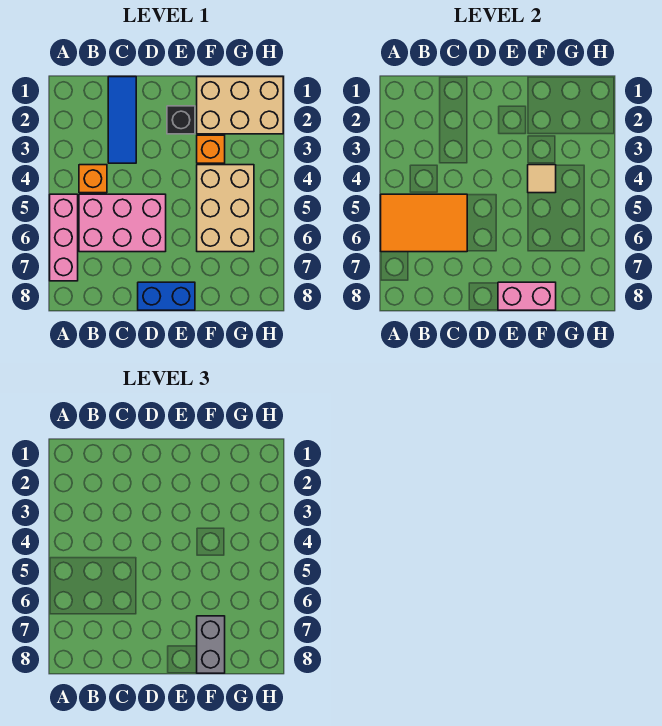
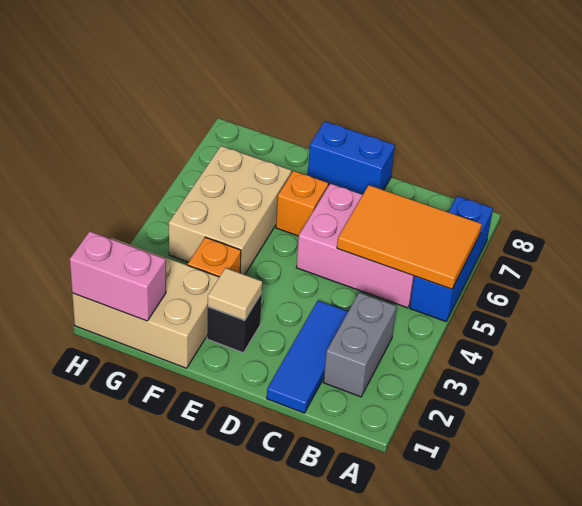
pink 1x3 brick [50,194,78,281] -> blue 1x3 brick [410,196,493,321]
orange 1x1 brick [79,165,107,193] -> orange 1x1 brick moved to [276,171,328,236]
pink 1x2 brick [498,282,556,310] -> pink 1x2 brick moved to [70,231,166,321]
tan 1x1 tile [528,165,556,193] -> tan 1x1 tile moved to [208,268,262,320]
grey 1x2 brick [197,616,225,673] -> grey 1x2 brick moved to [323,293,396,397]

